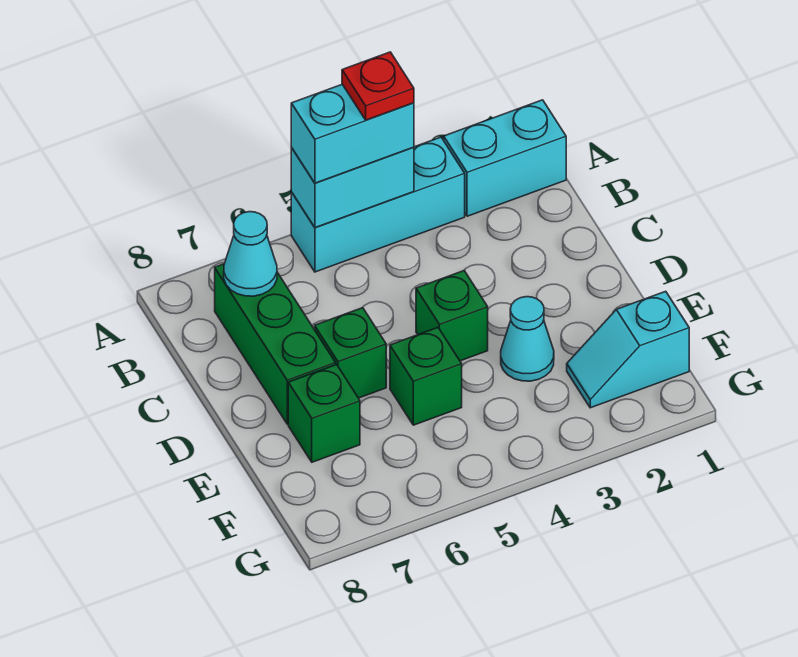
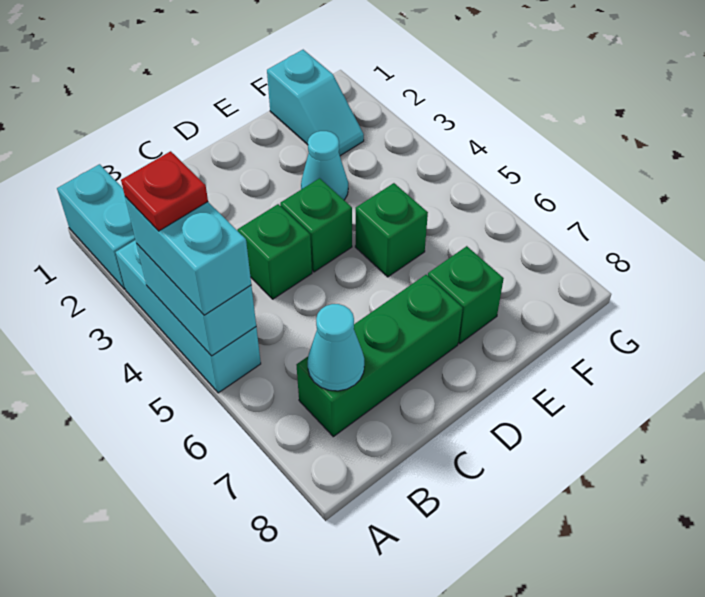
green 1x1 brick [315,308,386,398] -> green 1x1 brick moved to [237,204,312,299]

